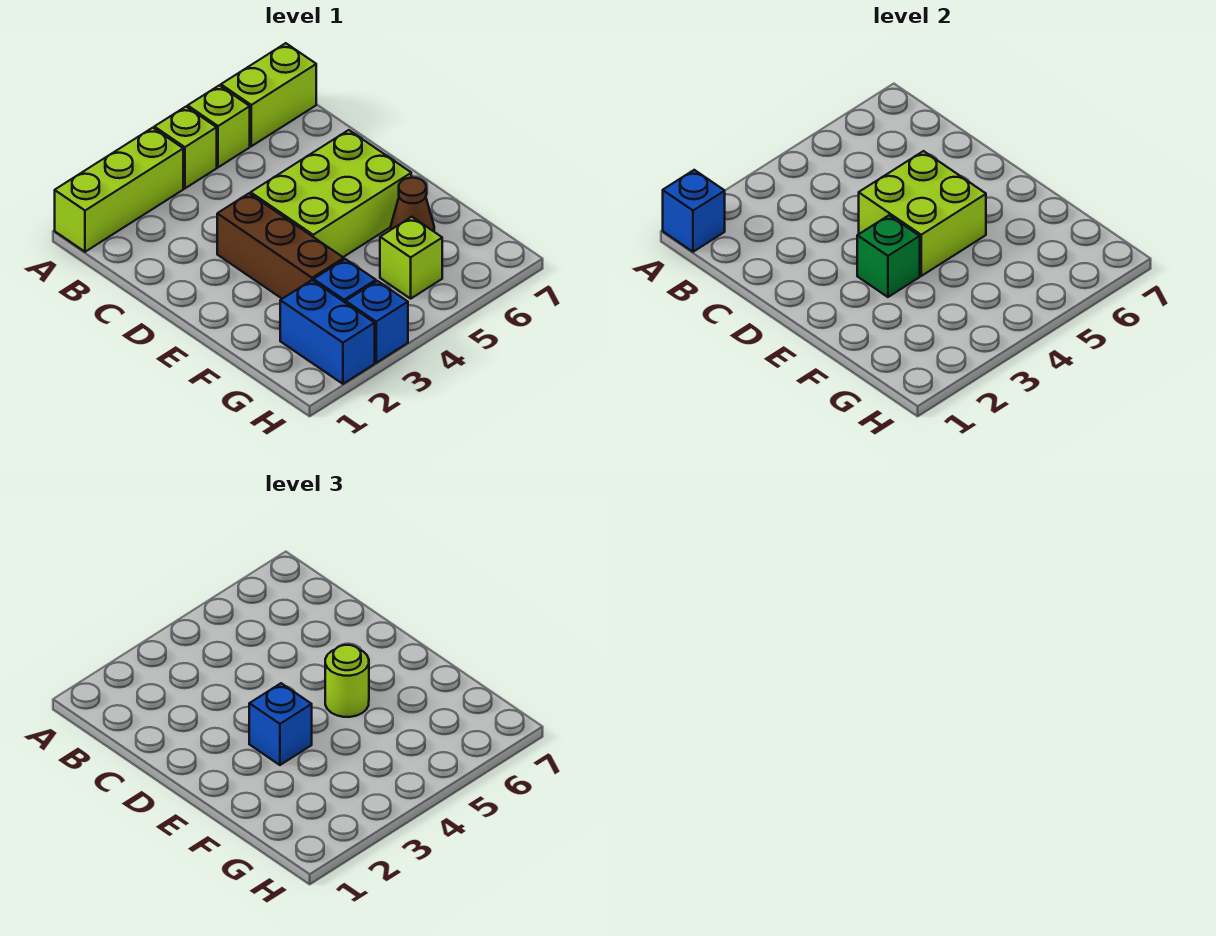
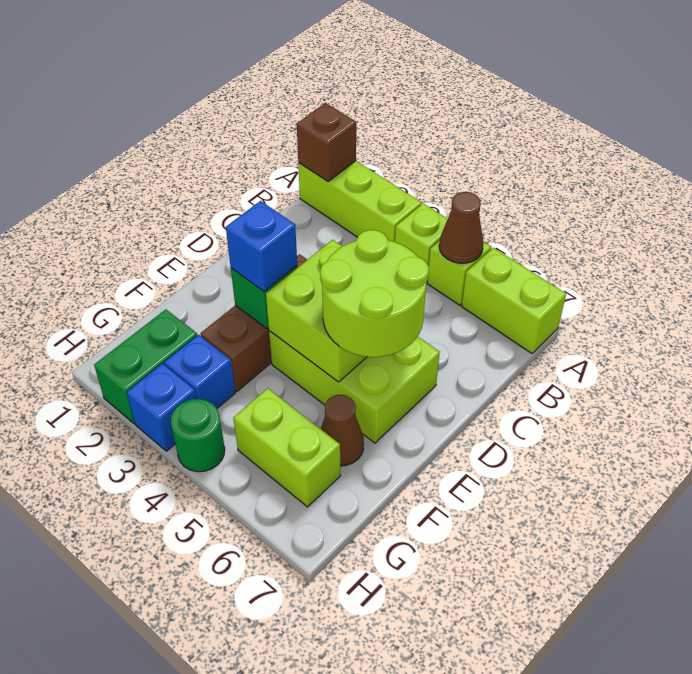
blue 1x1 brick [663,170,725,252] -> brown 1x1 brick [297,103,356,181]
none -> brown 1x1 cone [439,192,484,263]
lime 1x1 round brick [325,645,369,717] -> lime 2x2 round brick [320,230,429,357]
blue 1x2 brick [280,280,375,384] -> green 1x2 brick [94,310,197,423]
lime 1x1 brick [380,217,442,299] -> lime 1x2 brick [233,388,340,507]
none -> green 1x1 round brick [171,399,225,472]

